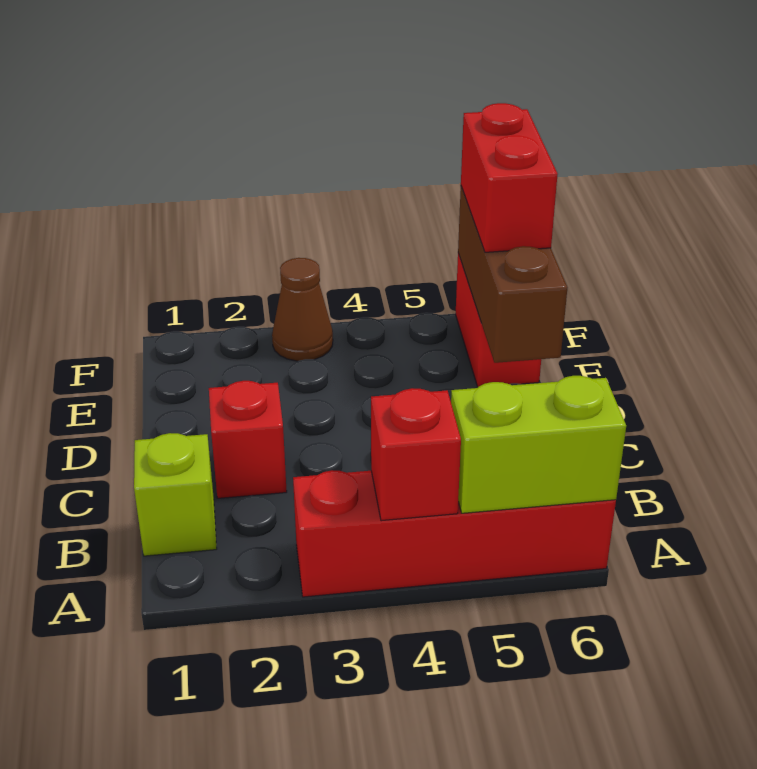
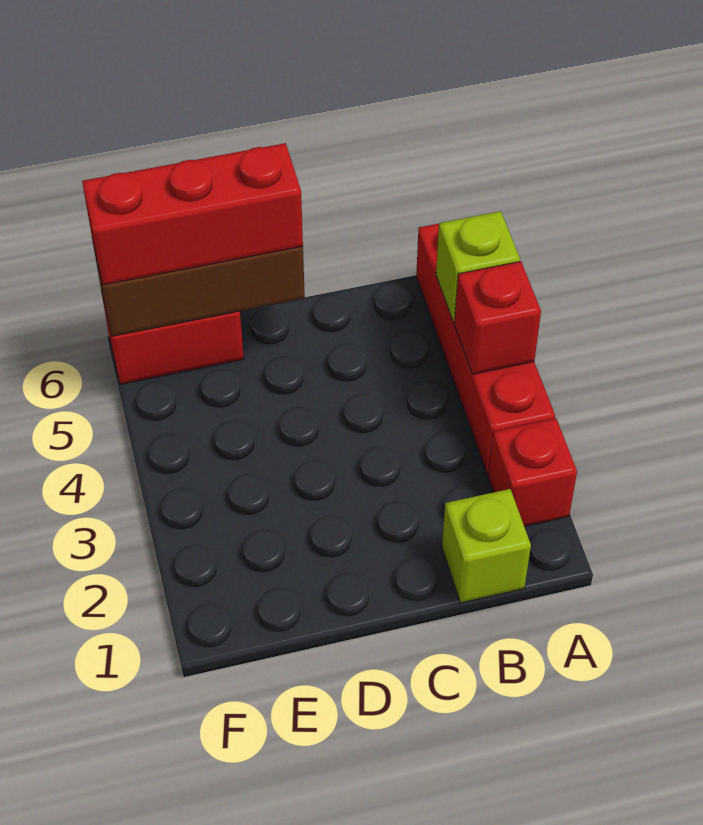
lime 1x2 brick [451,376,626,513] -> lime 1x1 brick [436,211,520,322]
red 1x1 brick [209,381,287,498] -> red 1x1 brick moved to [488,418,577,526]
red 1x2 brick [461,103,558,252] -> red 1x3 brick [82,143,303,285]
brown 1x1 cone [272,258,333,361] -> none

